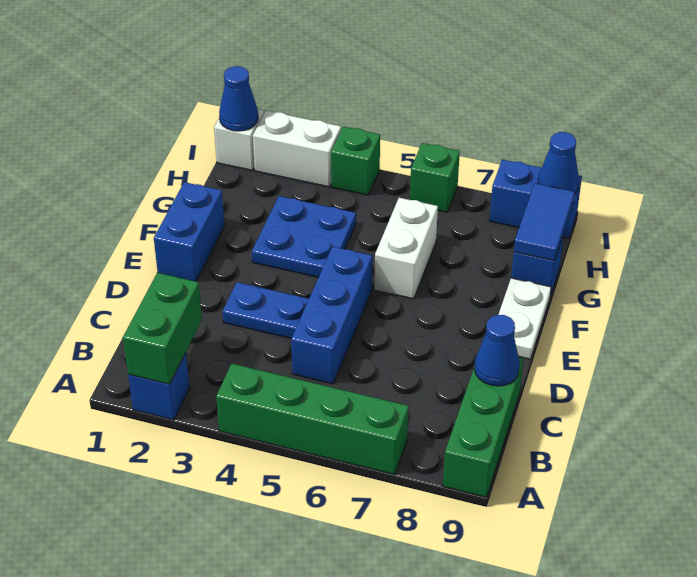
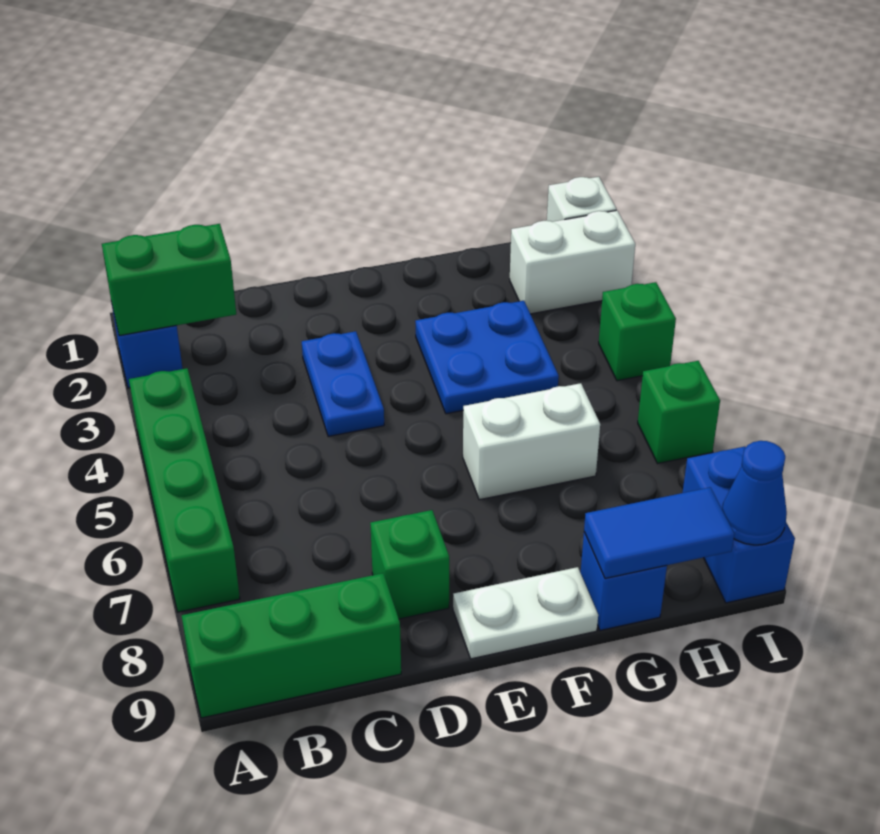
blue 1x3 brick [291,247,372,384] -> none
blue 1x1 cone [475,315,520,386] -> none
none -> green 1x1 brick [370,510,449,619]
blue 1x2 brick [154,182,224,281] -> none
blue 1x1 cone [219,66,258,131] -> none
white 1x2 brick [253,111,341,187] -> white 1x2 brick turned to [510,210,635,314]

